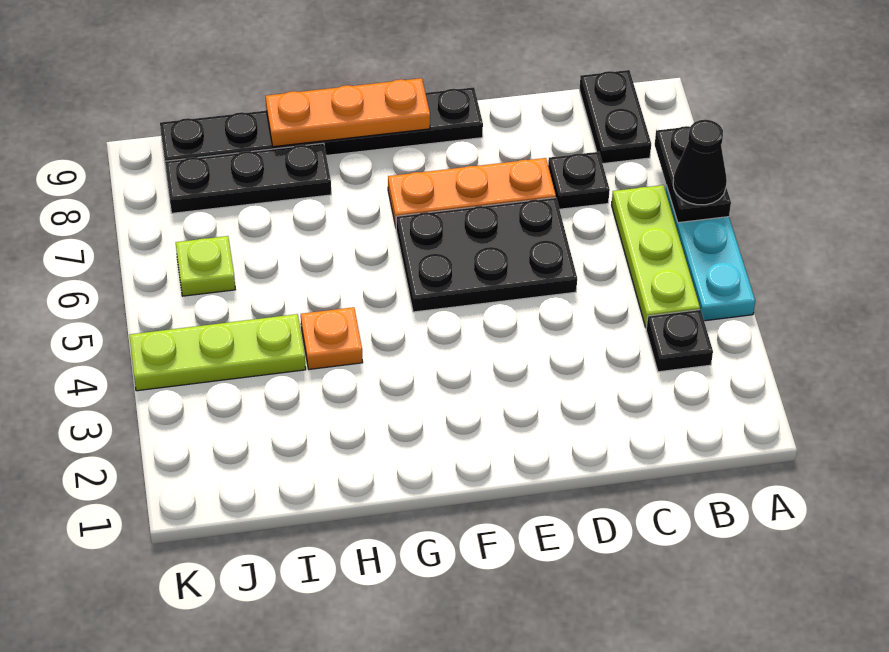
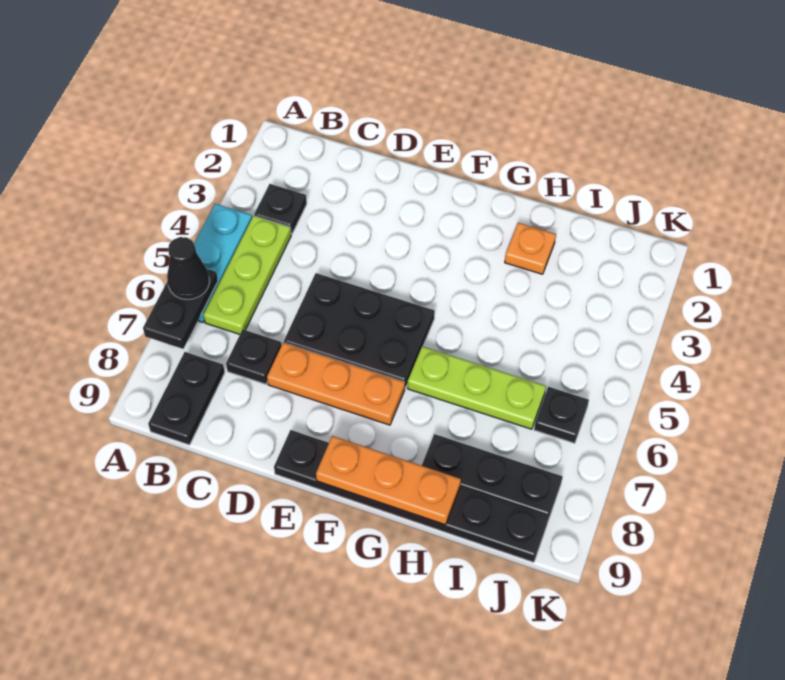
orange 1x1 plate [301,307,363,369] -> orange 1x1 plate moved to [505,223,556,274]
lime 1x3 plate [129,314,306,391] -> lime 1x3 plate moved to [408,346,546,429]
lime 1x1 plate [176,236,235,296] -> black 1x1 plate [534,387,589,443]

